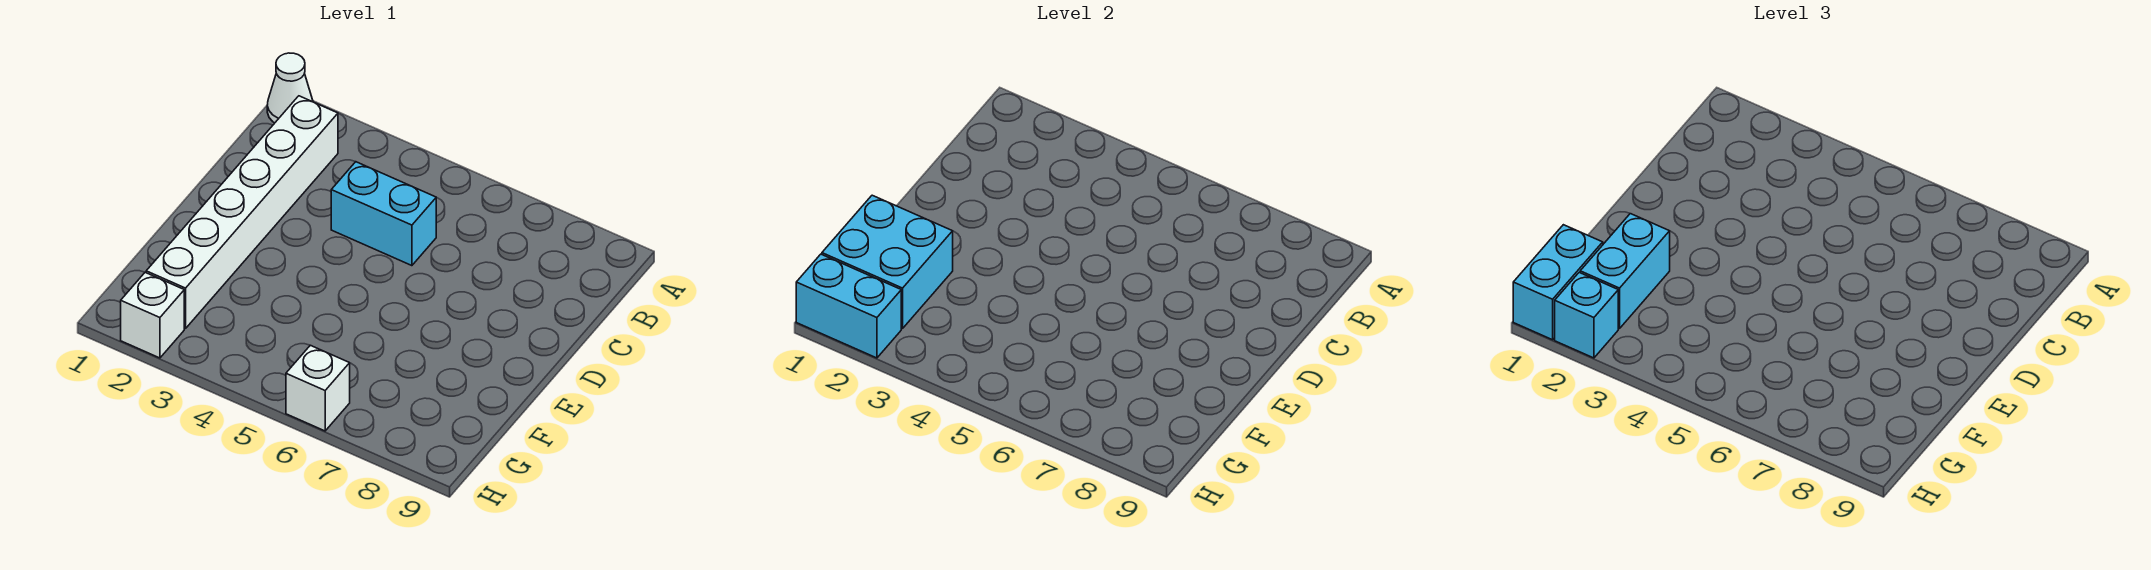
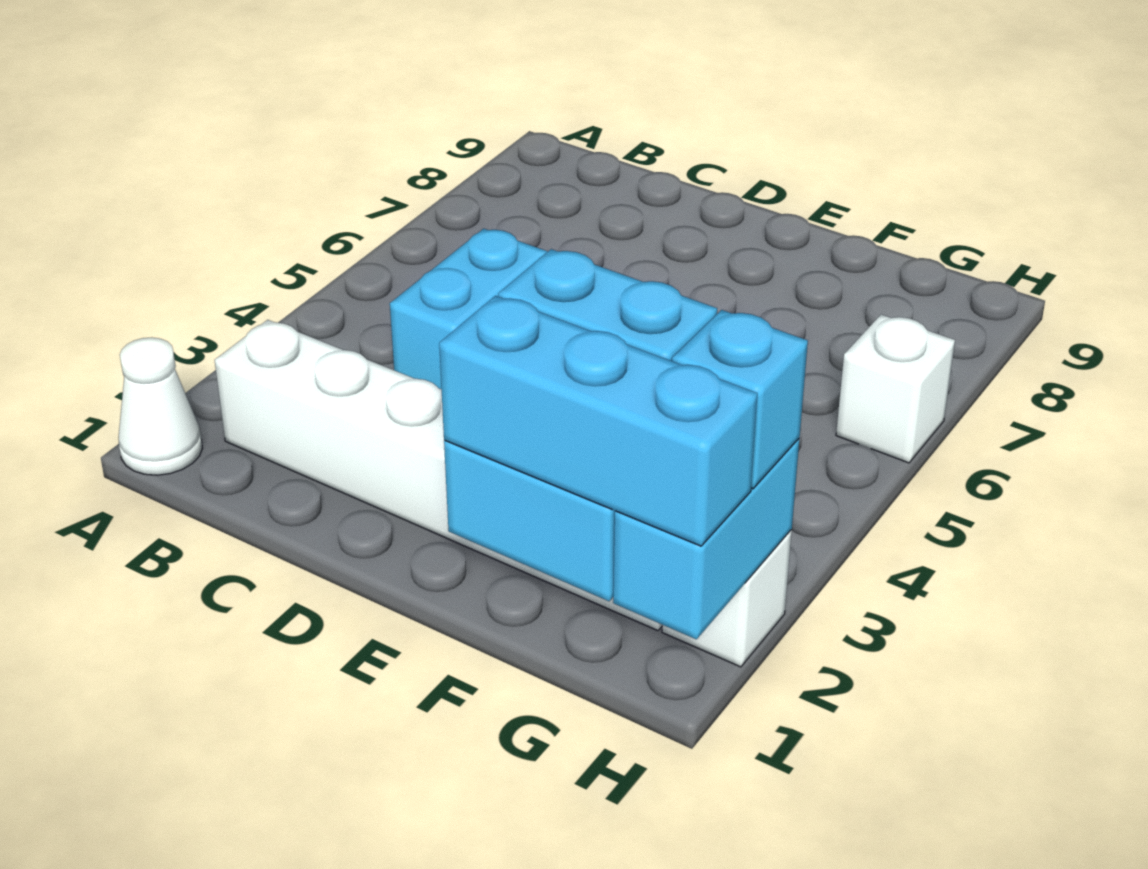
cyan 1x2 brick [1513,225,1603,340] -> cyan 1x3 brick [439,296,757,546]

